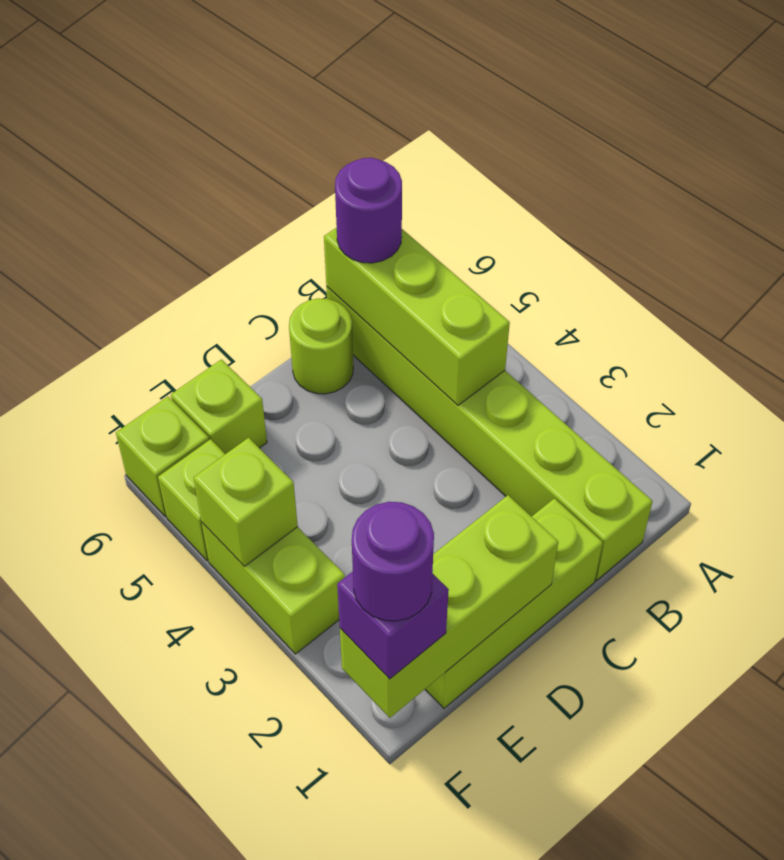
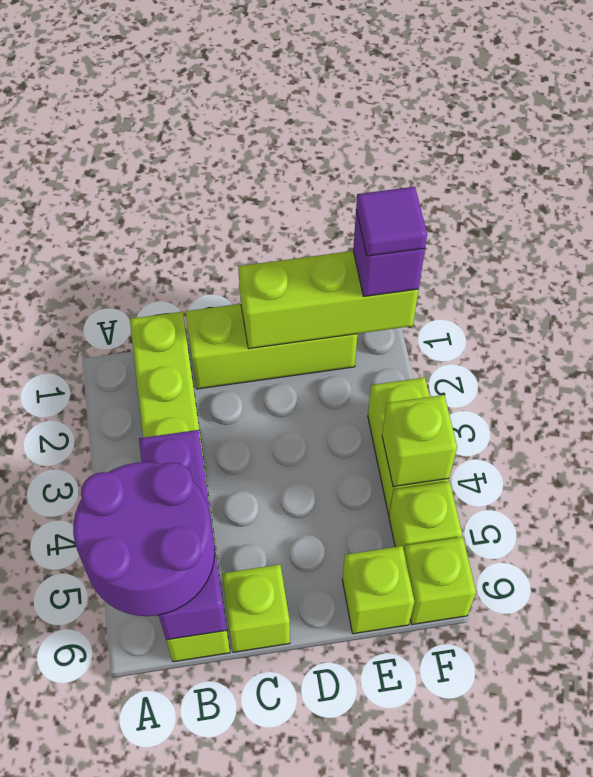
lime 1x3 brick [324,228,510,405] -> purple 1x3 brick [139,430,226,640]
purple 1x1 round brick [335,158,402,263] -> purple 2x2 round brick [73,462,215,616]
lime 1x1 round brick [289,298,353,394] -> lime 1x1 brick [222,565,290,652]
purple 1x1 round brick [352,502,434,621] -> purple 1x1 tile [356,187,427,256]

